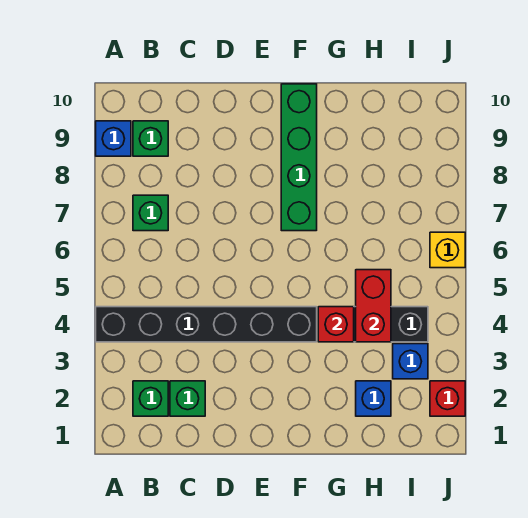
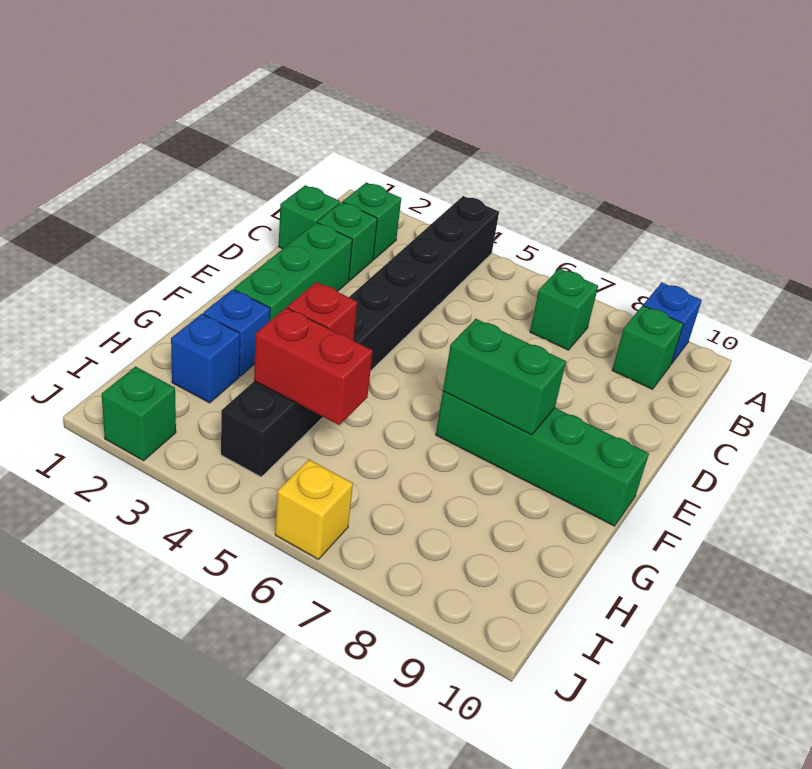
none -> green 1x1 brick [279,185,340,249]
none -> green 1x3 brick [234,222,352,321]
none -> green 1x2 brick [443,319,566,435]
blue 1x1 brick [393,344,428,379] -> blue 1x1 brick moved to [203,289,270,376]
red 1x1 brick [430,381,465,416] -> green 1x1 brick [102,367,176,461]

